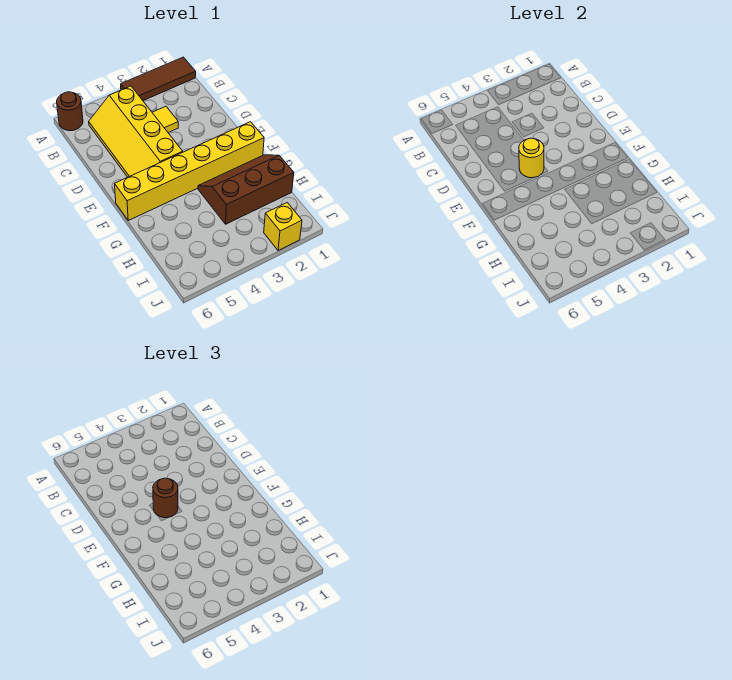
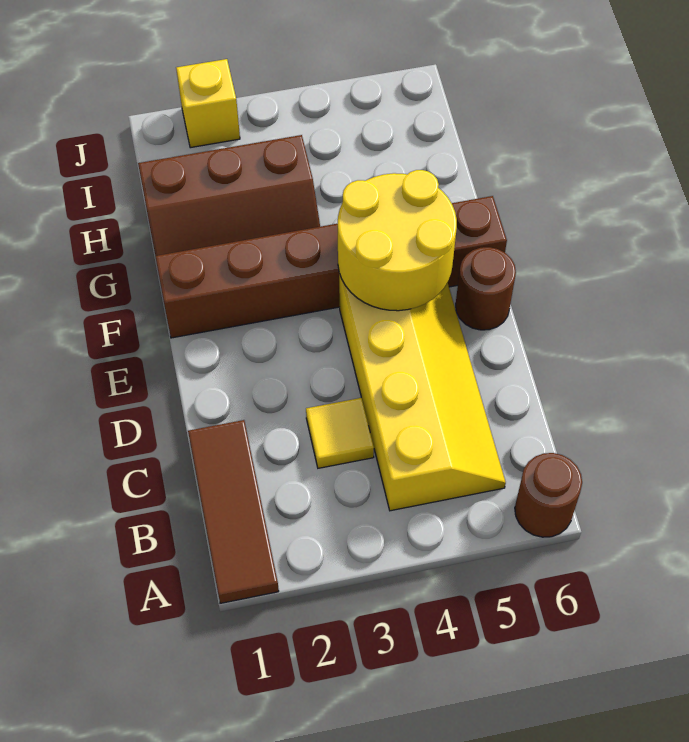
brown 1x3 tile [121,57,196,101] -> brown 1x3 tile turned to [188,420,279,603]
yellow 1x1 round brick [519,138,544,178] -> yellow 2x2 round brick [338,170,457,311]
brown 1x1 round brick [153,478,178,518] -> brown 1x1 round brick moved to [456,247,516,330]
yellow 1x6 brick [115,122,264,220] -> brown 1x6 brick [155,196,507,338]

